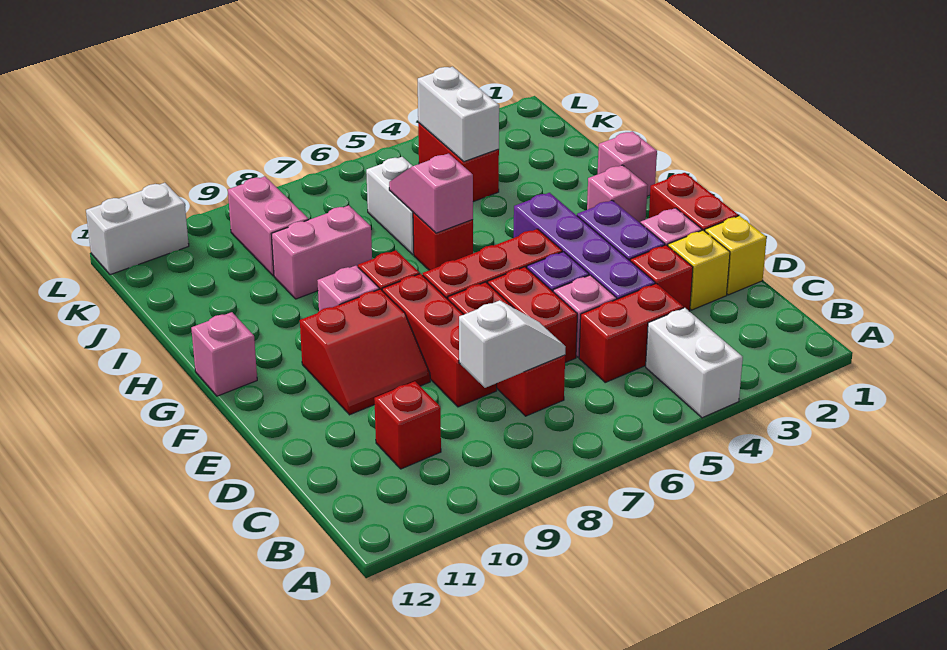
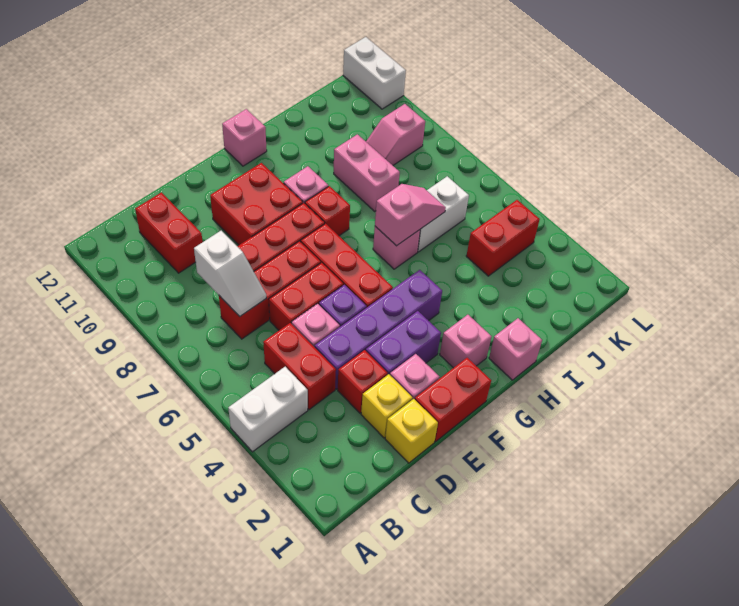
red 1x1 brick [374,381,441,469] -> red 1x2 brick [135,192,203,273]
red 2x2 slope [300,289,430,415] -> red 2x2 brick [210,163,303,245]
red 1x1 brick [413,212,473,270] -> pink 1x1 brick [373,226,420,269]
white 1x2 brick [418,67,499,162] -> none
pink 1x2 brick [228,176,308,276] -> pink 1x2 slope [366,104,425,165]

